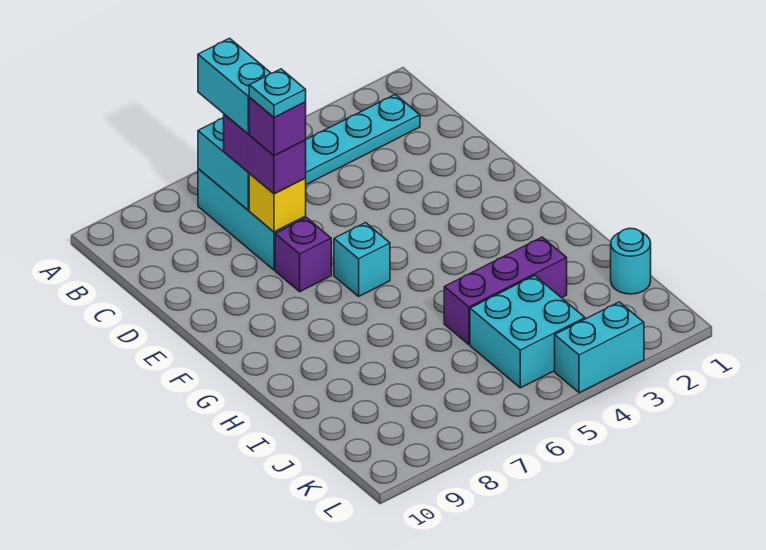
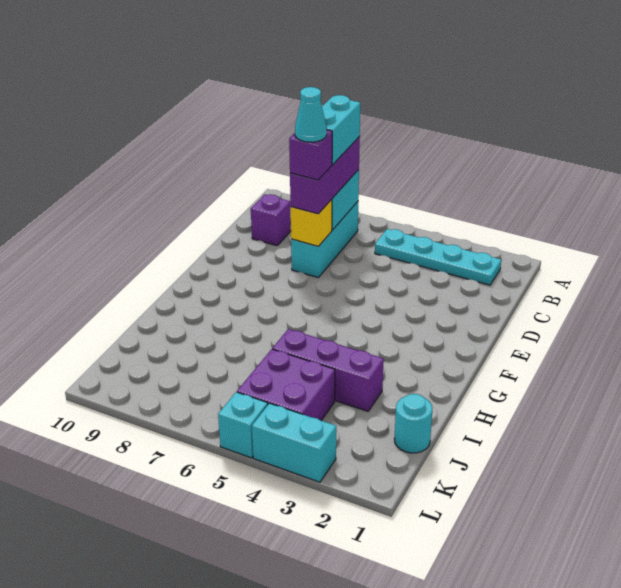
purple 1x2 brick [224,114,306,194] -> purple 1x3 brick [290,137,360,214]
cyan 1x1 plate [249,69,306,118] -> cyan 1x1 cone [295,87,327,142]
purple 1x1 brick [275,218,331,292] -> purple 1x1 brick moved to [251,194,291,246]
cyan 1x1 brick [334,223,390,296] -> cyan 1x1 brick moved to [218,392,268,458]
cyan 2x2 brick [470,276,585,388] -> purple 2x2 brick [237,349,335,420]

